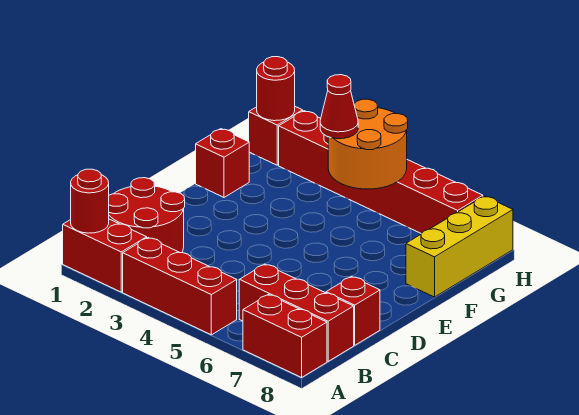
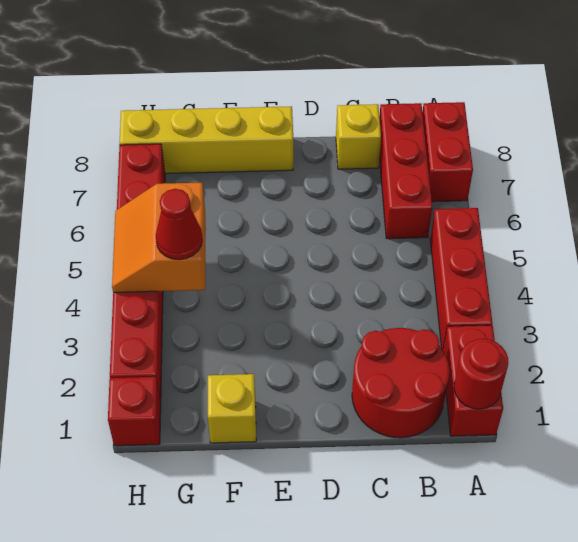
red 1x1 brick [326,277,380,345] -> yellow 1x1 brick [336,104,381,169]
red 1x1 brick [196,129,249,197] -> yellow 1x1 brick [208,374,256,443]
yellow 1x3 brick [406,196,513,297] -> yellow 1x4 brick [120,106,293,174]
orange 2x2 round brick [328,99,408,189] -> orange 2x2 slope [112,183,205,292]
red 1x1 round brick [257,57,295,121] -> none

